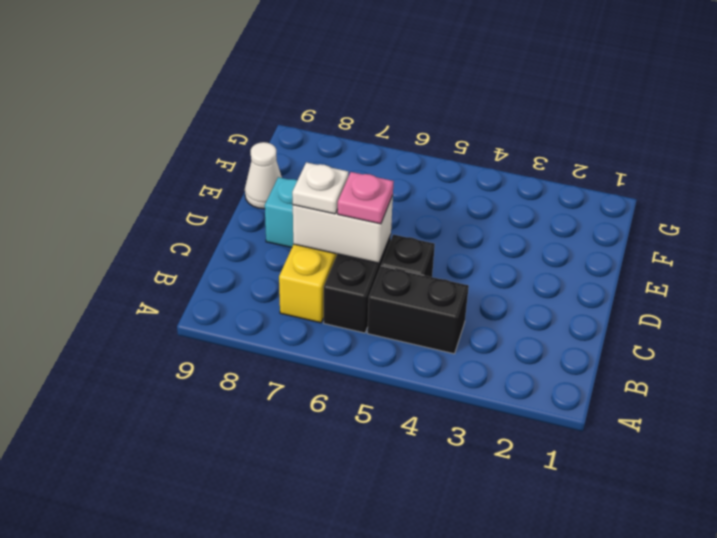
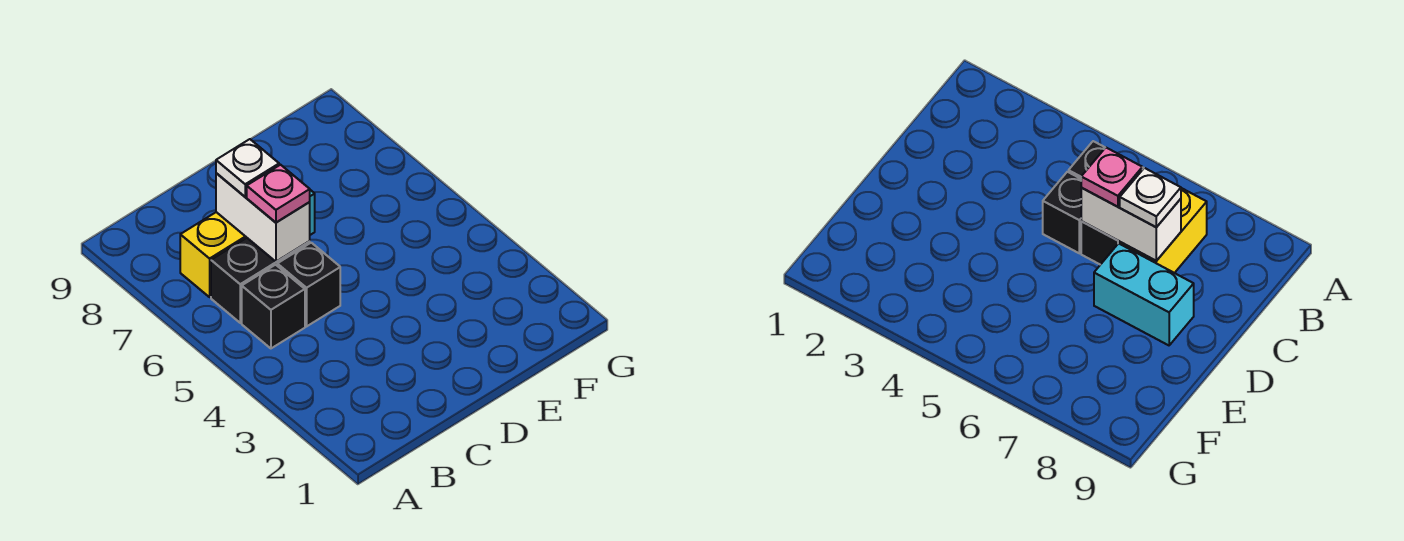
black 1x2 brick [367,266,469,354] -> black 1x1 brick [242,265,305,348]
white 1x1 cone [245,142,282,209] -> none

